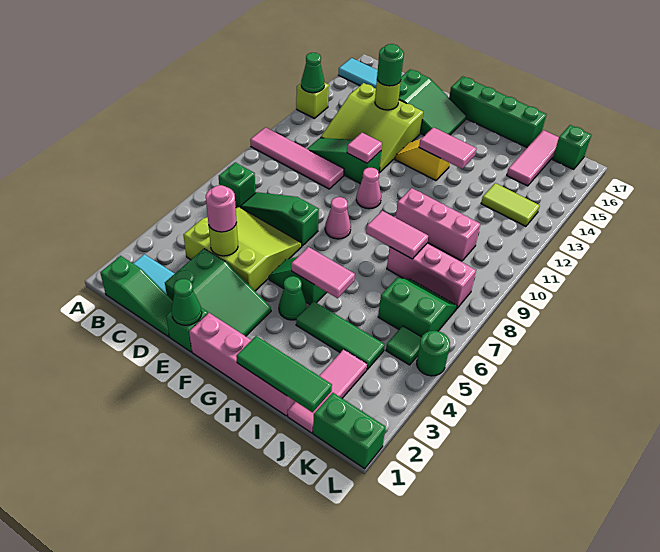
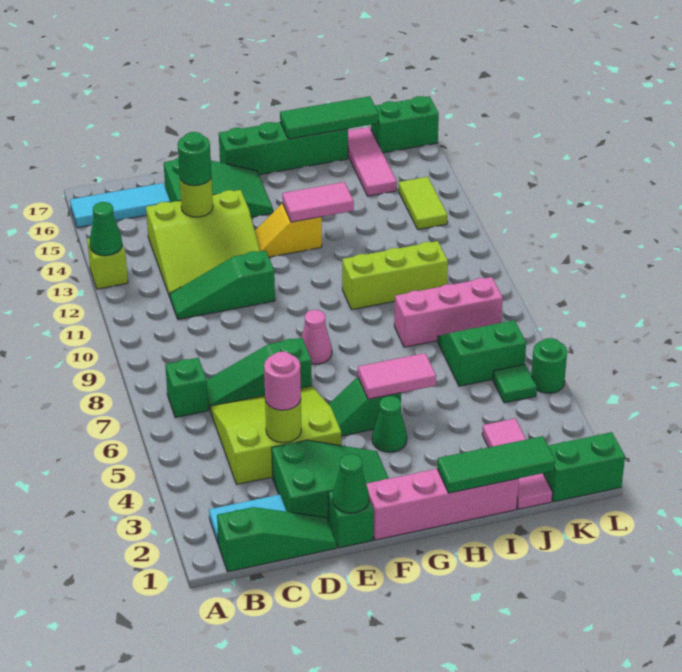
pink 1x4 tile [250,127,344,189] -> none
pink 1x1 tile [347,133,382,163] -> none
pink 1x1 cone [356,168,381,209] -> none
green 1x3 tile [296,301,385,369] -> green 1x3 tile moved to [280,96,379,139]
pink 1x2 tile [366,211,428,259] -> none
pink 1x3 brick [396,188,480,261] -> lime 1x3 brick [342,241,448,310]
lime 1x2 tile [481,183,540,226] -> lime 1x2 tile turned to [399,177,447,230]
green 1x1 brick [552,125,591,169] -> green 1x2 brick [371,96,439,153]

